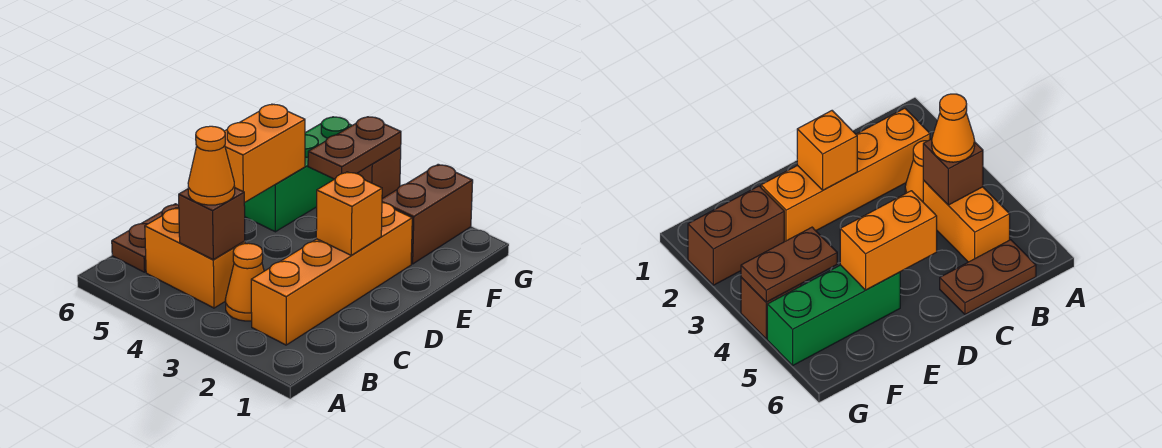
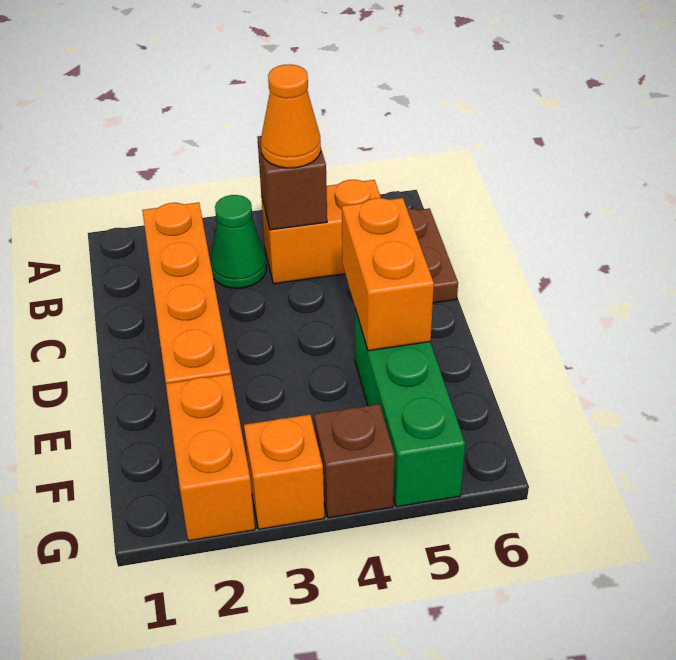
orange 1x1 cone [225,243,264,321] -> green 1x1 cone [210,195,266,288]
orange 1x1 brick [316,172,382,255] -> orange 1x1 brick moved to [244,415,324,529]
brown 1x2 brick [382,164,473,264] -> orange 1x2 brick [166,374,255,541]
brown 1x2 plate [308,117,401,179] -> none

